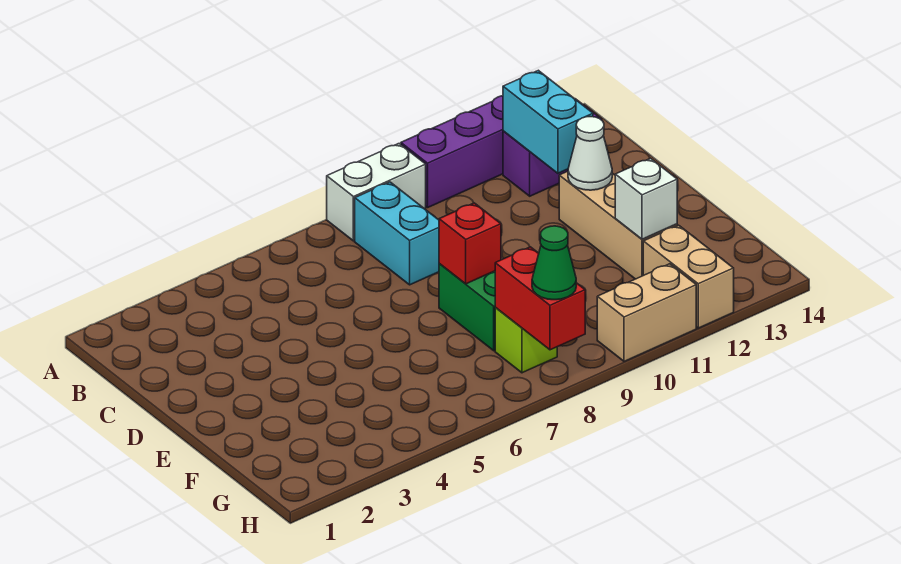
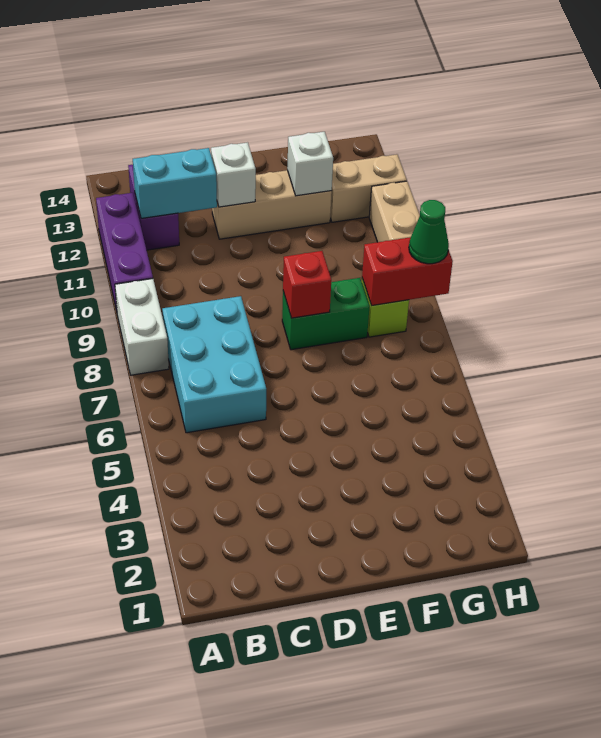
cyan 1x2 brick [355,182,439,285] -> cyan 2x3 brick [162,296,266,433]
white 1x1 cone [568,117,612,190] -> white 1x1 brick [211,142,256,207]

